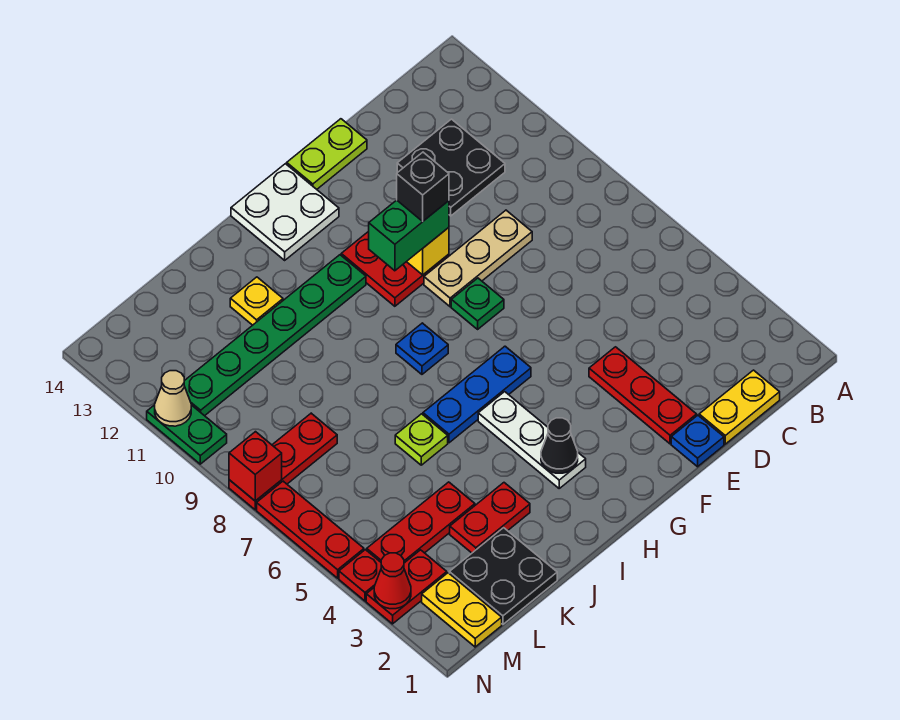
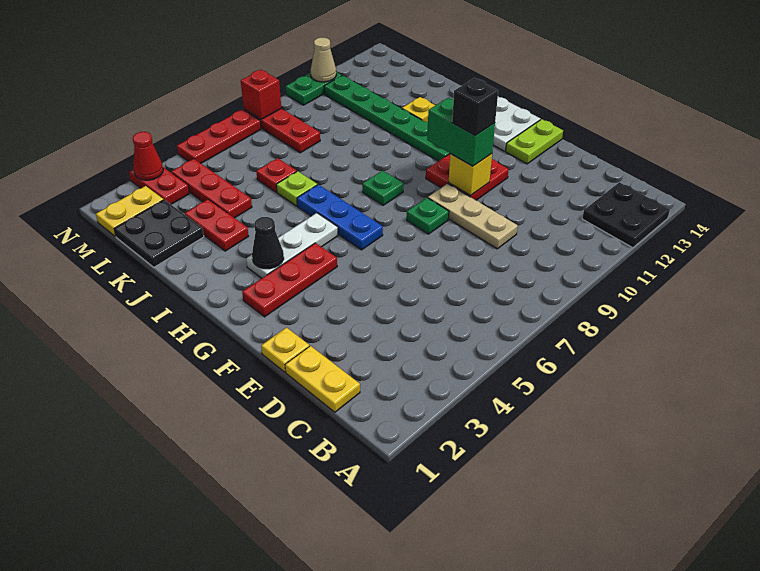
black 2x2 plate [397,119,505,216] -> black 2x2 plate moved to [582,182,670,248]
blue 1x1 plate [671,415,724,467] -> yellow 1x1 plate [261,328,309,372]
red 1x3 plate [589,347,697,444] -> red 1x3 plate moved to [242,243,337,317]
lime 1x2 plate [287,119,367,189] -> lime 1x2 plate turned to [506,119,563,164]
blue 1x1 plate [396,323,448,374] -> green 1x1 plate [362,171,403,205]
red 1x1 plate [339,550,381,601] -> red 1x1 plate moved to [256,158,297,192]

